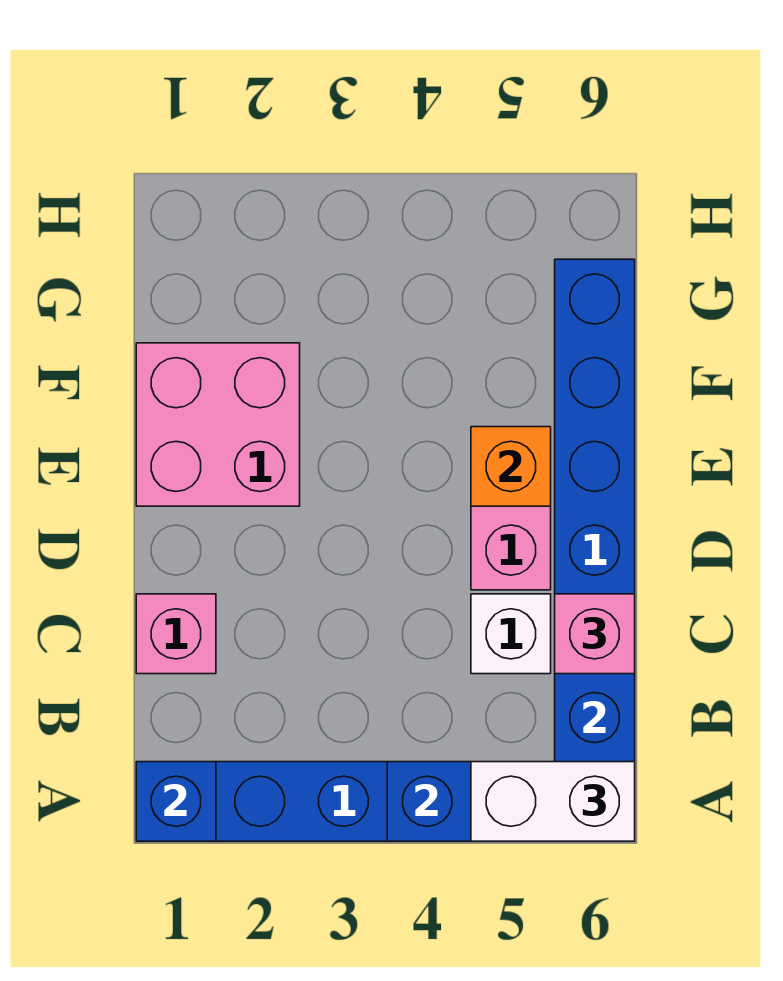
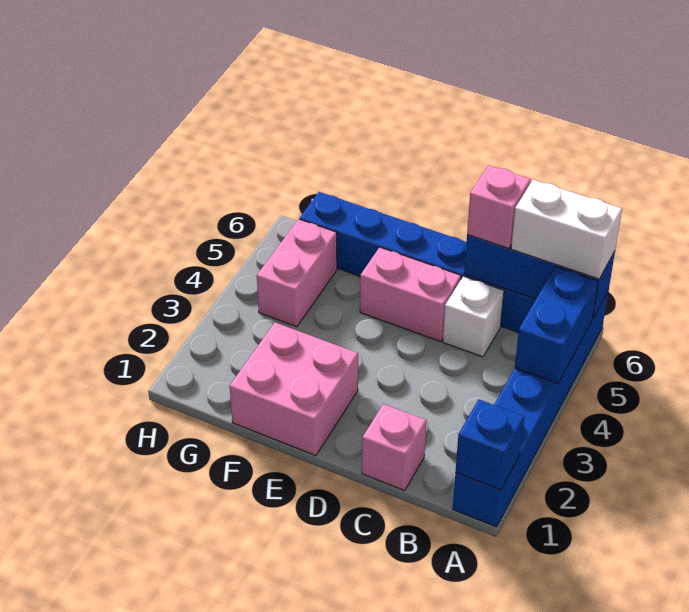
white 1x2 brick [471,762,635,841] -> white 1x2 brick turned to [511,180,622,279]
orange 1x1 brick [471,427,551,506] -> none
none -> pink 1x2 brick [257,219,337,327]

